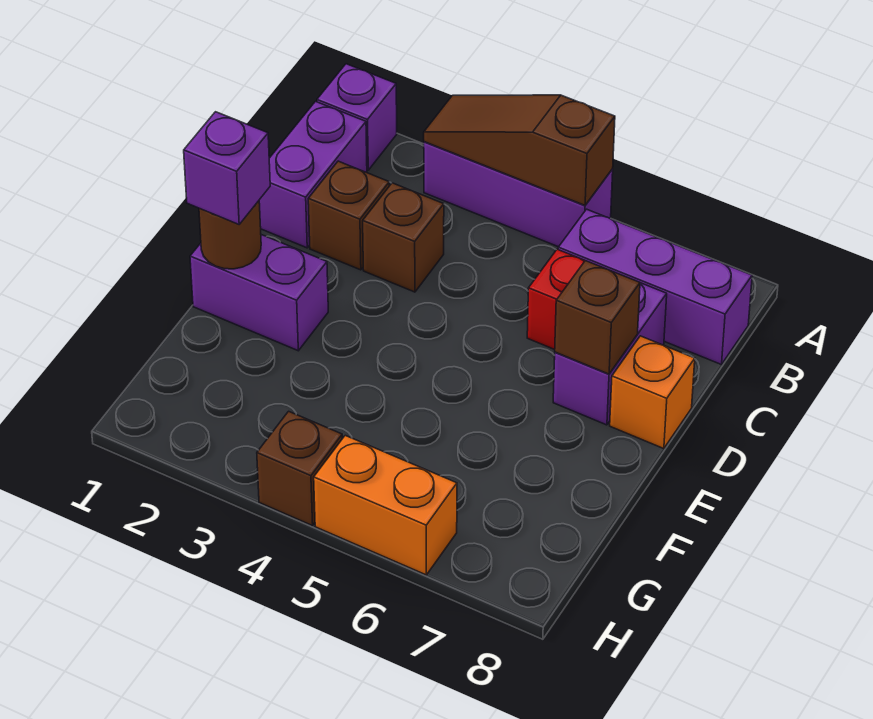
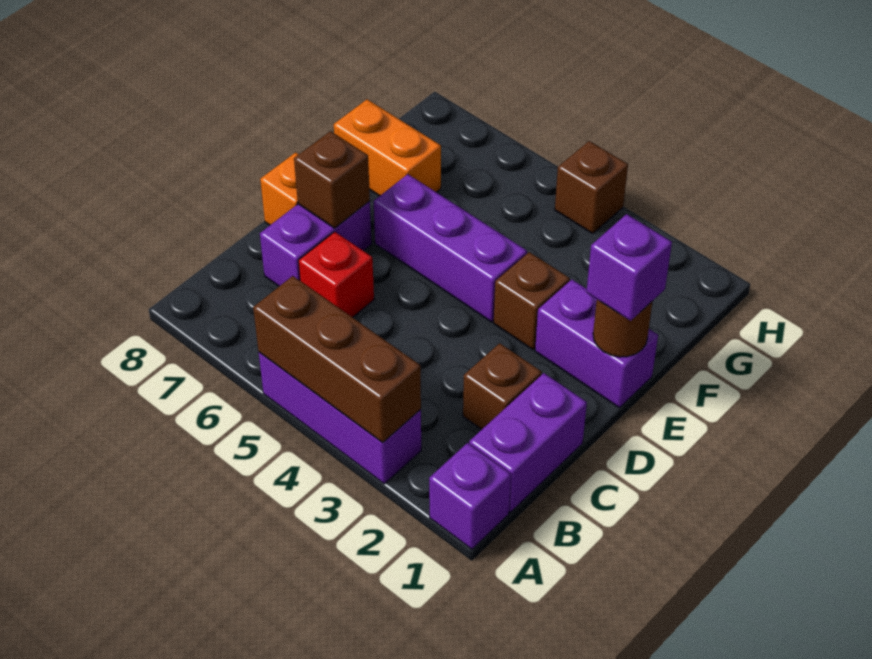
brown 1x3 slope [424,95,615,205] -> brown 1x3 brick [253,276,421,443]
purple 1x3 brick [558,209,752,365] -> purple 1x3 brick moved to [374,174,527,322]
brown 1x1 brick [363,183,444,292] -> brown 1x1 brick moved to [494,252,570,350]
orange 1x2 brick [314,435,457,575] -> orange 1x2 brick moved to [334,99,441,196]

